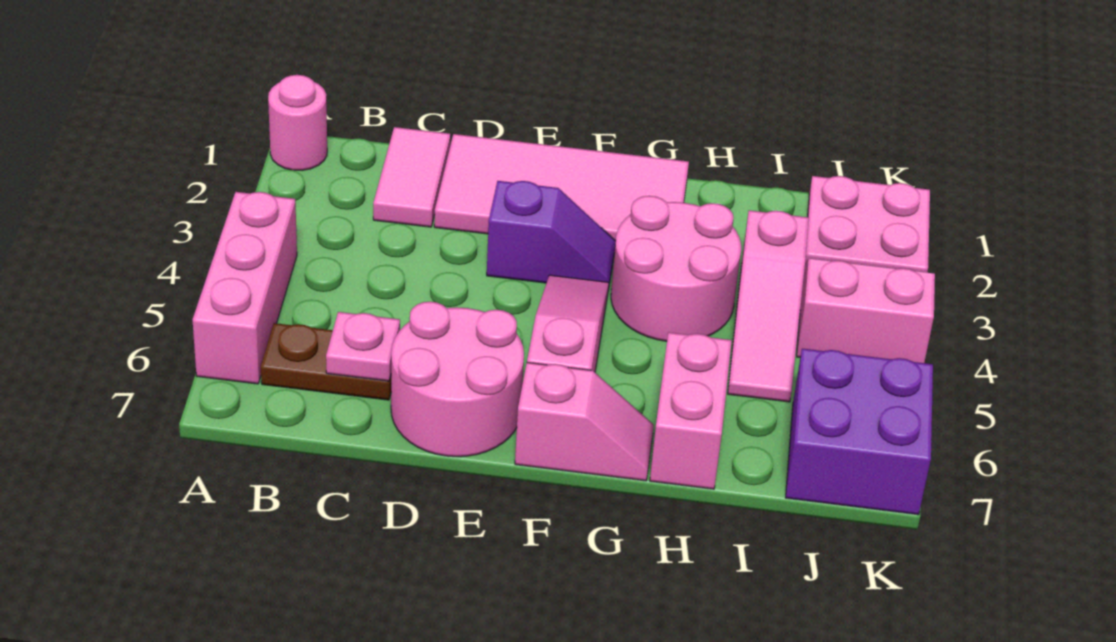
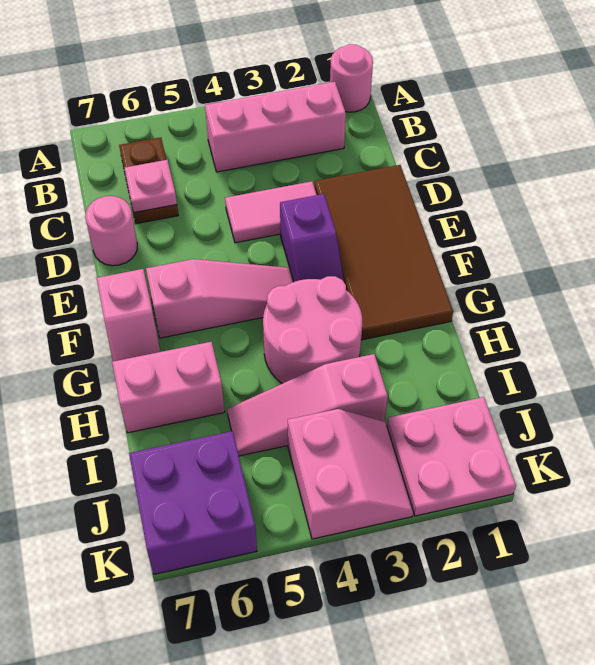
pink 1x3 brick [192,192,297,384] -> pink 1x3 brick moved to [205,82,346,172]
pink 1x2 tile [373,127,450,227] -> pink 1x2 tile moved to [225,181,317,243]
pink 2x4 tile [434,134,689,241] -> brown 2x4 tile [314,165,453,340]
pink 2x2 round brick [391,302,524,457] -> pink 1x1 round brick [85,196,137,266]

